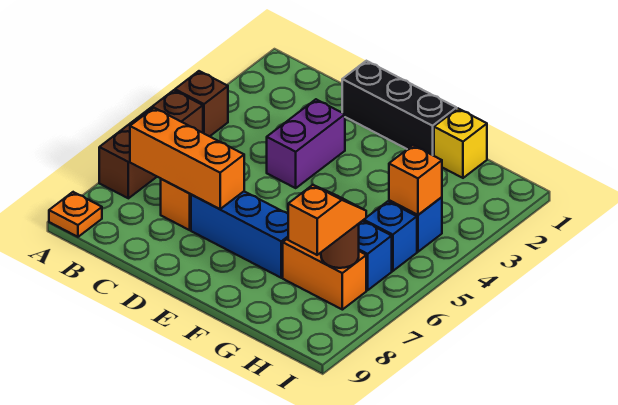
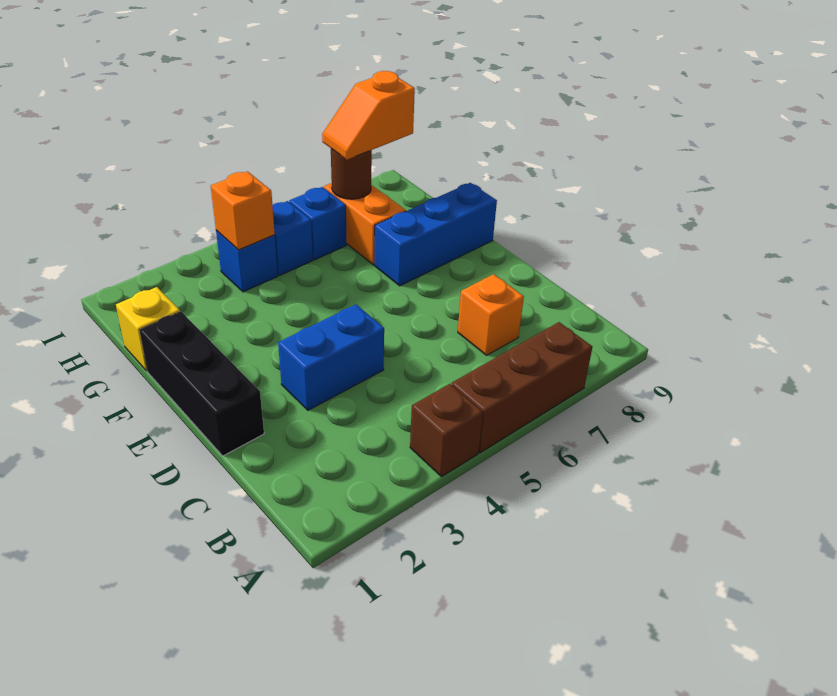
orange 1x1 plate [49,192,102,237] -> none
orange 1x3 brick [130,108,244,209] -> none
purple 1x2 brick [267,99,345,188] -> blue 1x2 brick [278,305,384,410]
blue 1x3 brick [191,192,288,278] -> blue 1x3 brick turned to [375,183,497,286]

